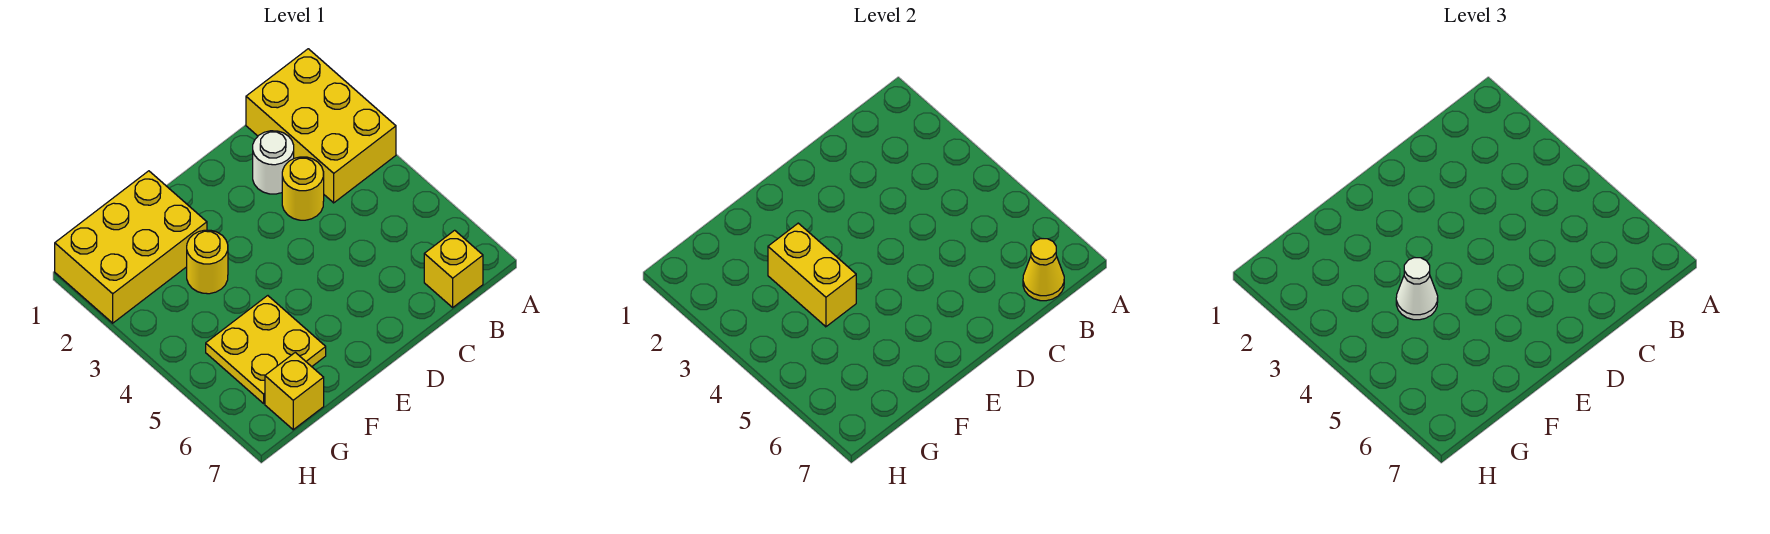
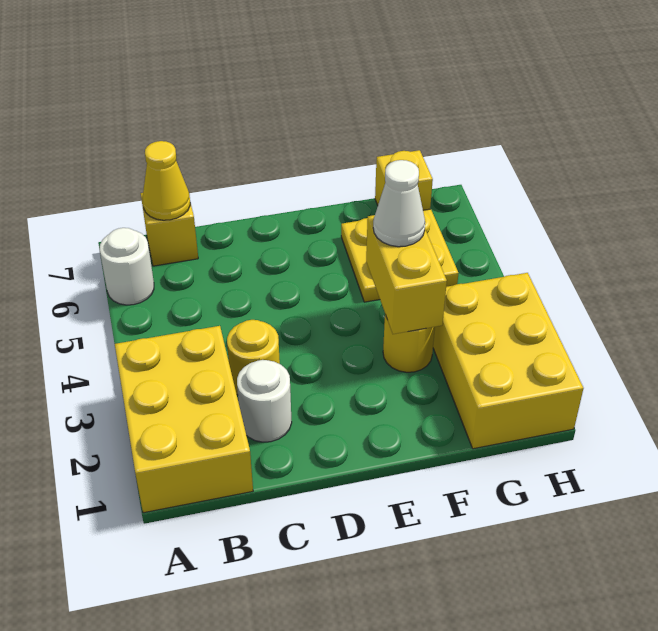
none -> white 1x1 round brick [100,228,154,305]
yellow 2x3 brick [55,171,207,323] -> yellow 2x3 brick turned to [433,273,584,449]

